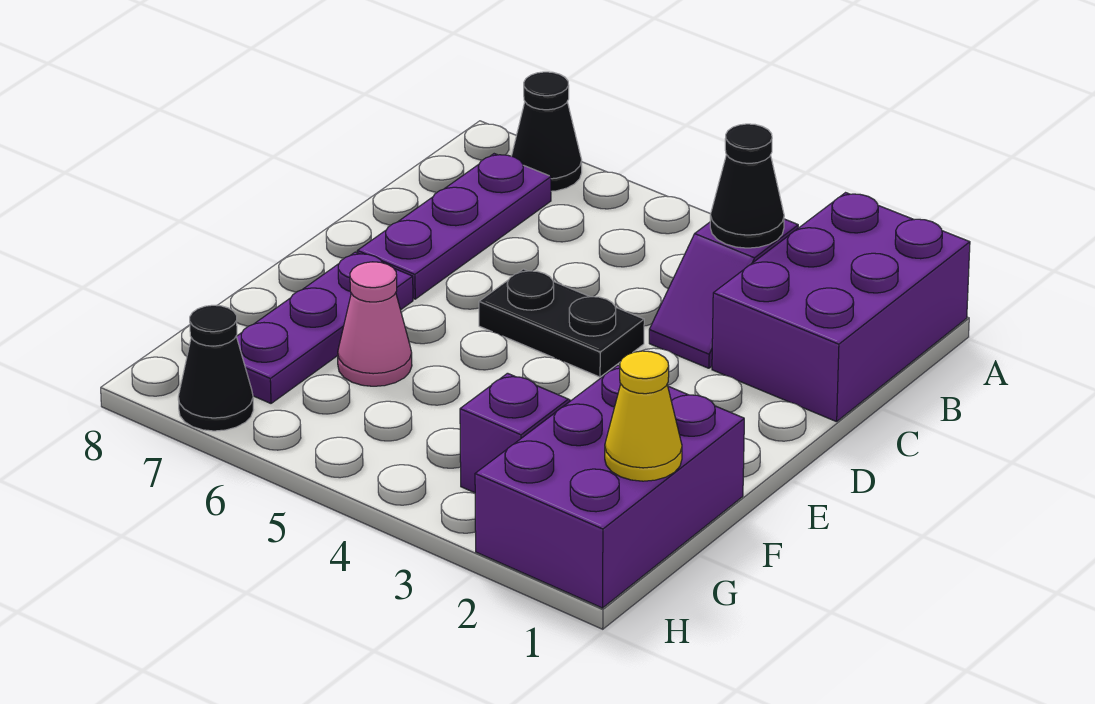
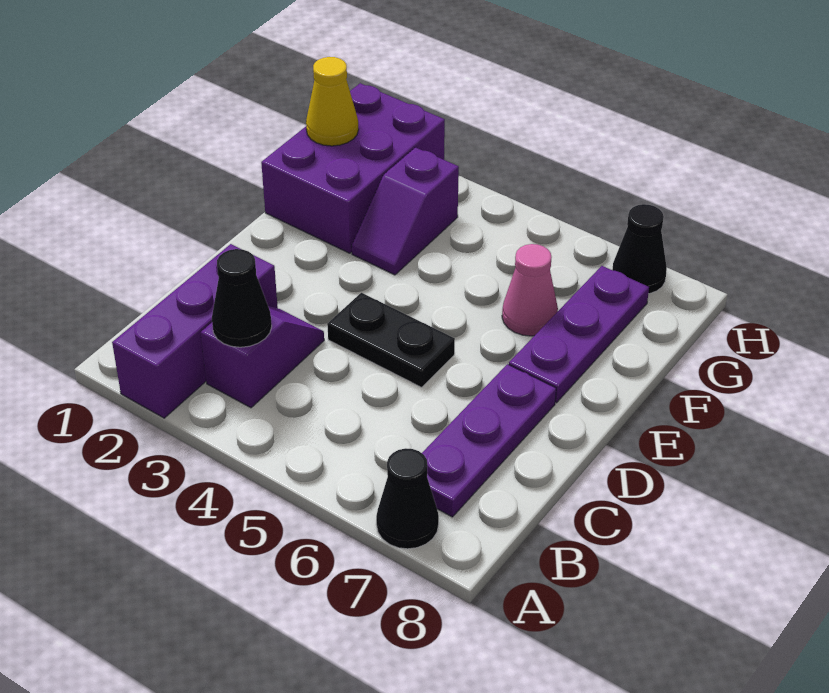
purple 2x3 brick [712,193,970,422] -> purple 1x3 brick [112,244,278,418]

